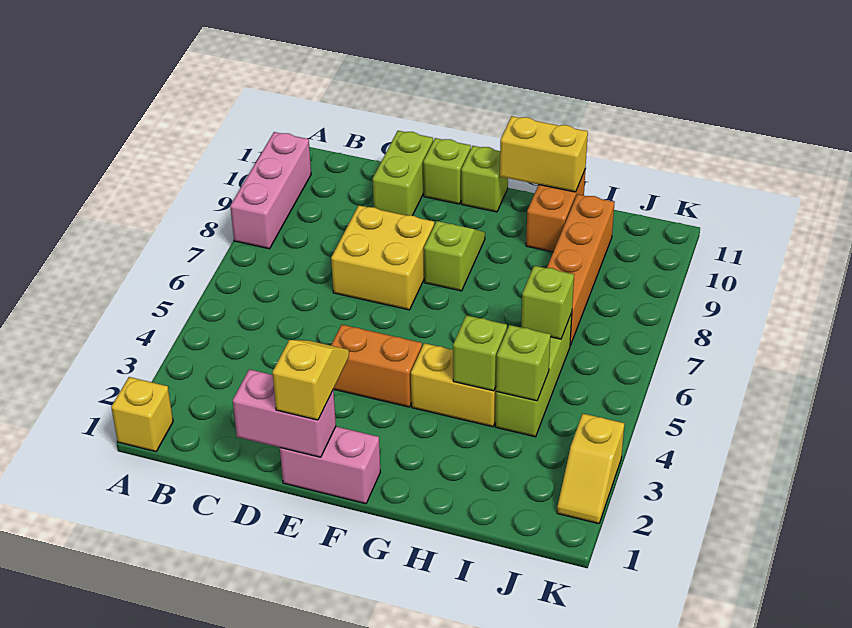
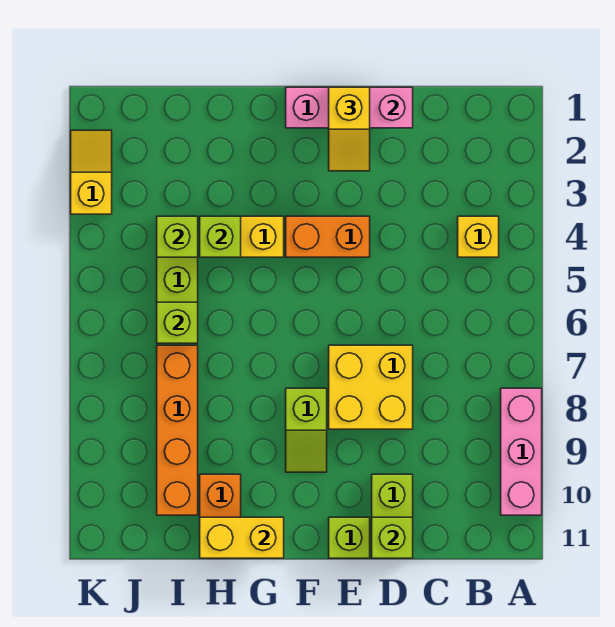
yellow 1x1 brick [111,377,173,452] -> yellow 1x1 brick moved to [458,216,499,257]
lime 1x1 brick [461,146,508,212] -> lime 1x1 brick moved to [372,517,413,558]

